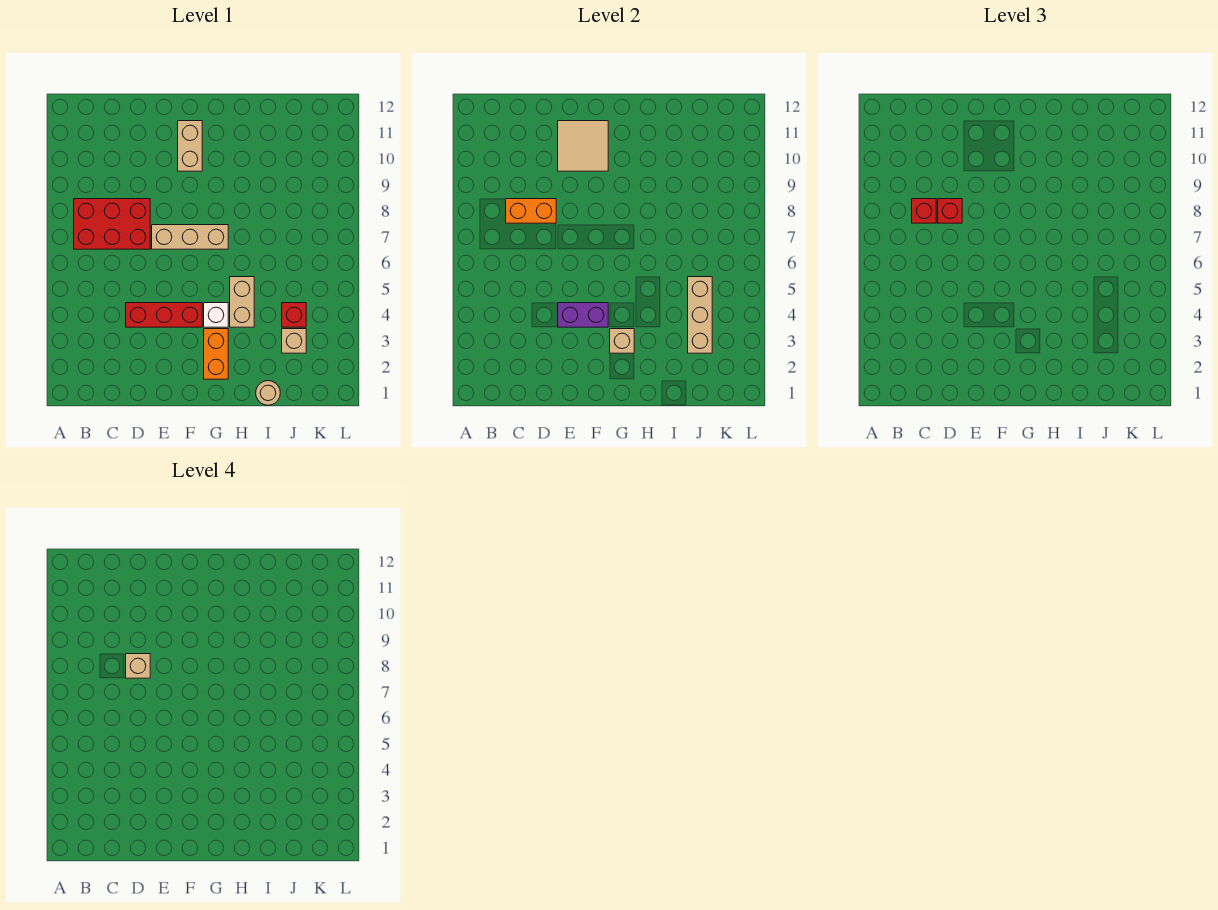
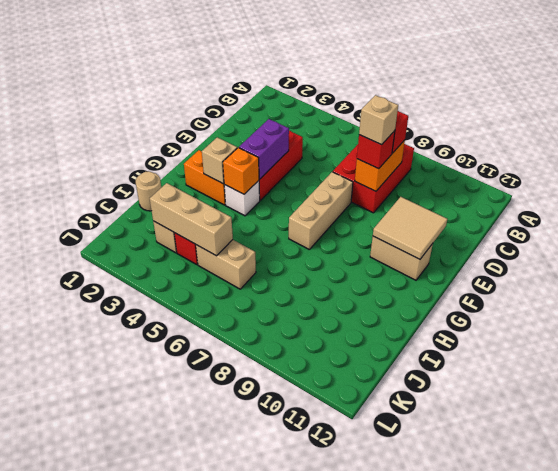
none -> orange 1x1 brick [223,148,259,194]
tan 1x2 brick [230,277,254,327] -> tan 1x2 brick moved to [196,240,256,289]

